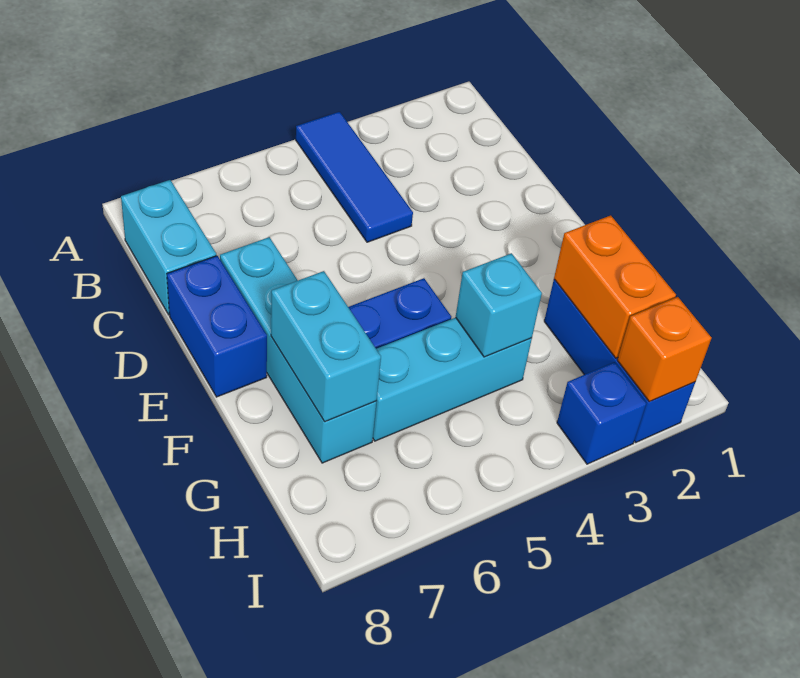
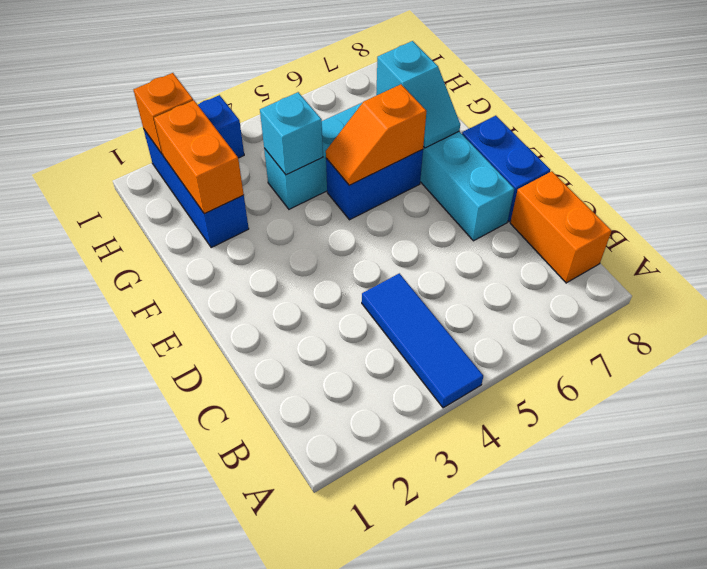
cyan 1x2 brick [121,180,216,315] -> orange 1x2 brick [510,171,612,283]
none -> orange 1x2 slope [326,84,426,185]
cyan 1x2 brick [271,271,381,422] -> cyan 1x2 slope [376,41,460,148]

